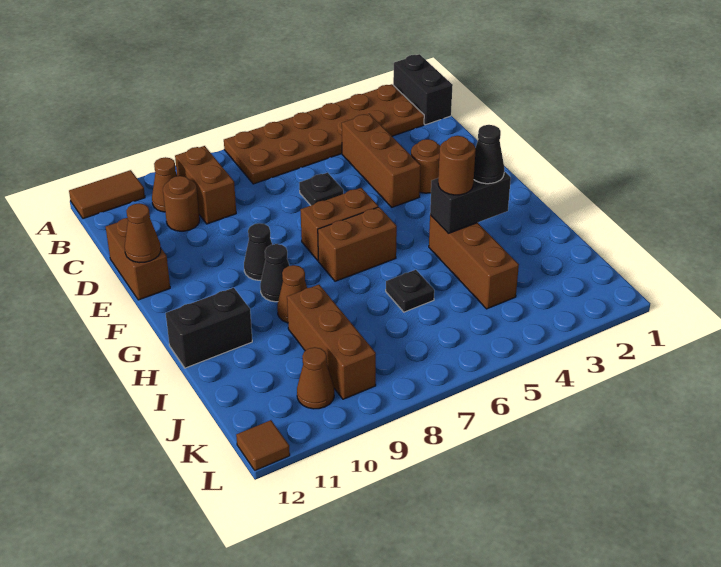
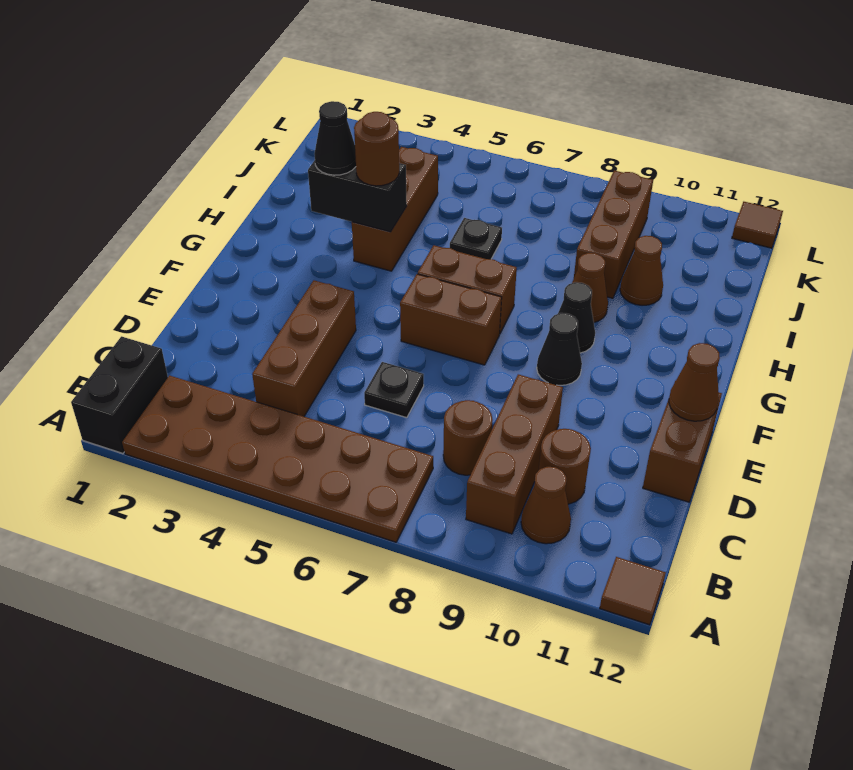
brown 1x2 tile [69,170,145,219] -> brown 1x1 tile [600,557,666,625]
brown 1x2 brick [175,146,236,224] -> brown 1x3 brick [466,374,563,534]
brown 1x1 round brick [411,139,440,193] -> brown 1x1 round brick moved to [443,400,493,475]
black 1x2 brick [166,288,252,368] -> none
brown 1x1 cone [297,347,334,409] -> brown 1x1 cone moved to [620,236,663,305]

